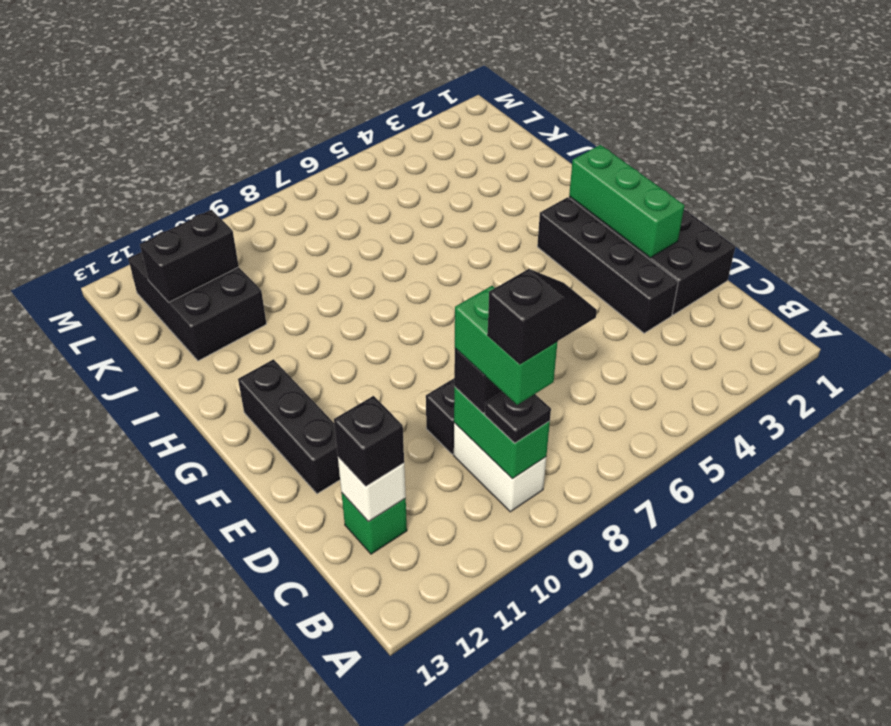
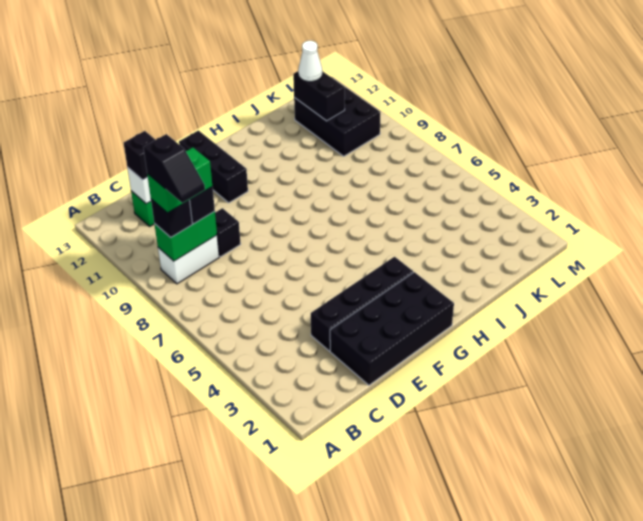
black 1x1 plate [485,392,551,443] -> black 1x1 brick [151,199,192,237]
green 1x3 brick [569,145,684,258] -> none
black 1x3 brick [238,359,340,494] -> black 1x3 brick turned to [179,130,248,203]
black 2x3 brick [128,252,266,361] -> black 2x3 brick turned to [294,77,381,156]
none -> white 1x1 cone [298,41,322,82]

